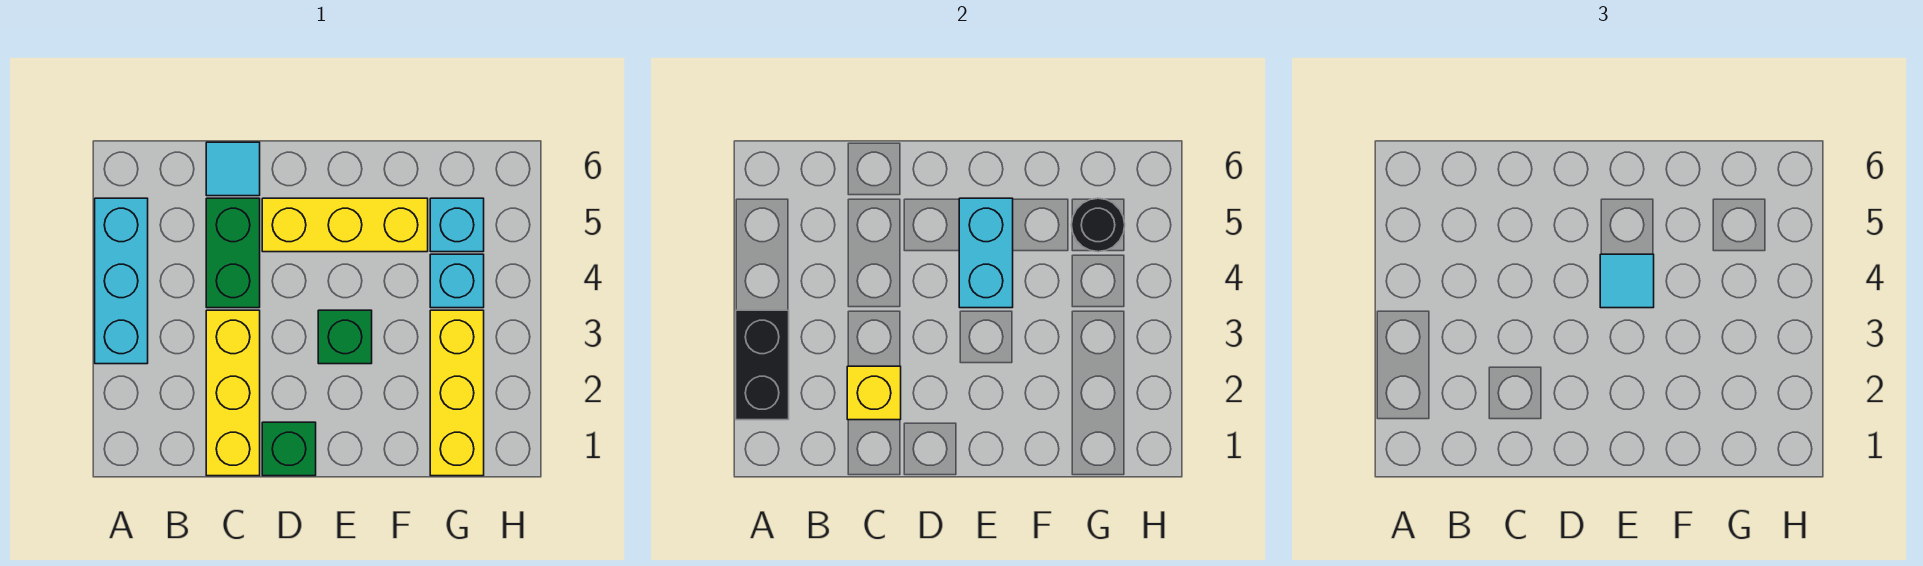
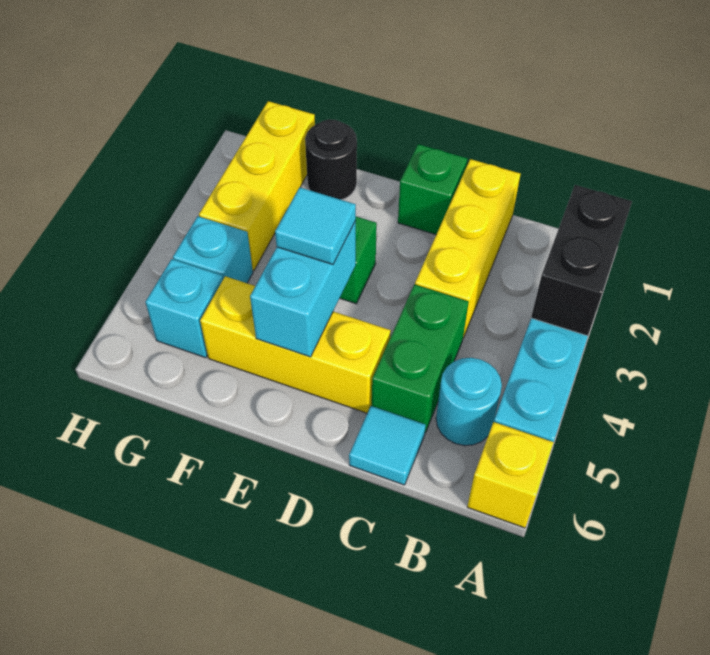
none -> cyan 1x1 round brick [436,358,502,446]
yellow 1x1 brick [847,366,901,420] -> yellow 1x1 brick moved to [467,422,554,528]
black 1x1 round brick [1072,198,1125,252] -> black 1x1 round brick moved to [305,119,357,200]

